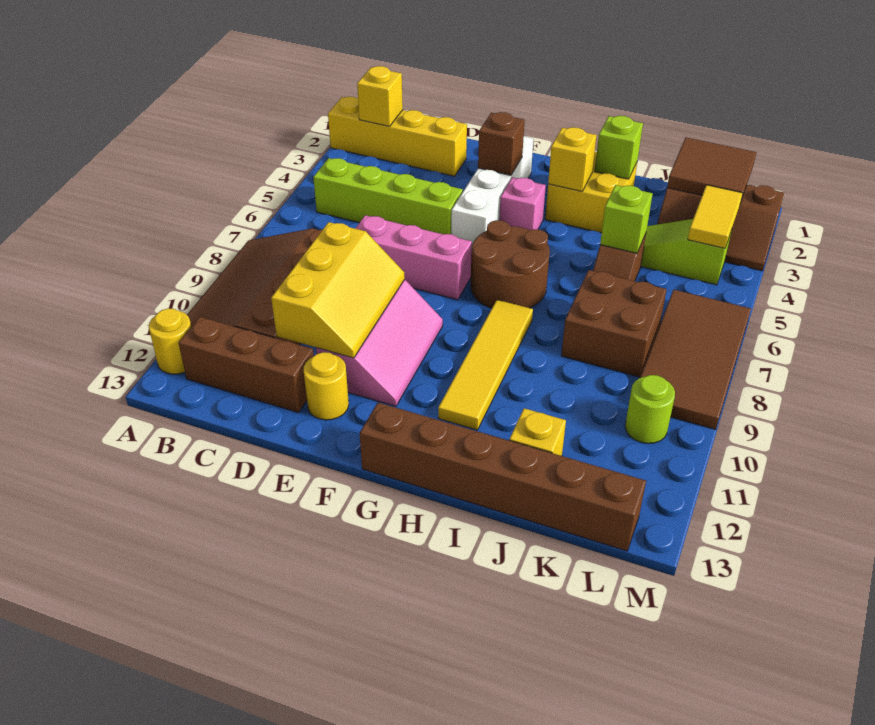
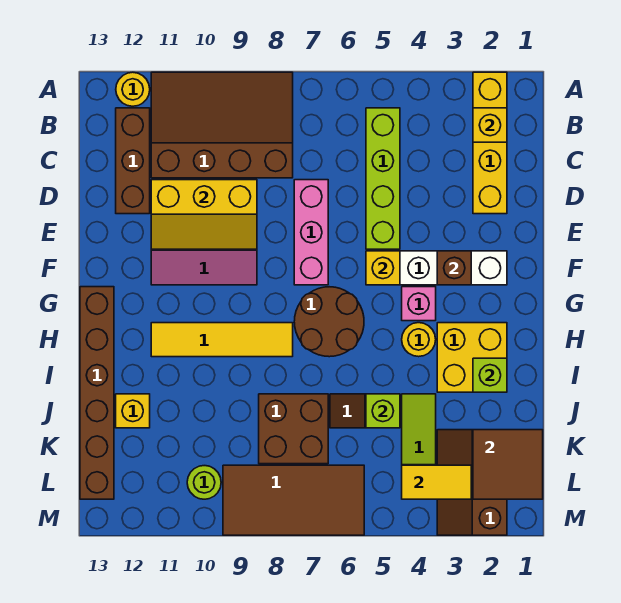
yellow 1x1 round brick [304,352,349,420] -> yellow 1x1 round brick moved to [402,323,436,357]
yellow 1x1 brick [548,127,597,192] -> yellow 1x1 brick moved to [366,251,400,285]

